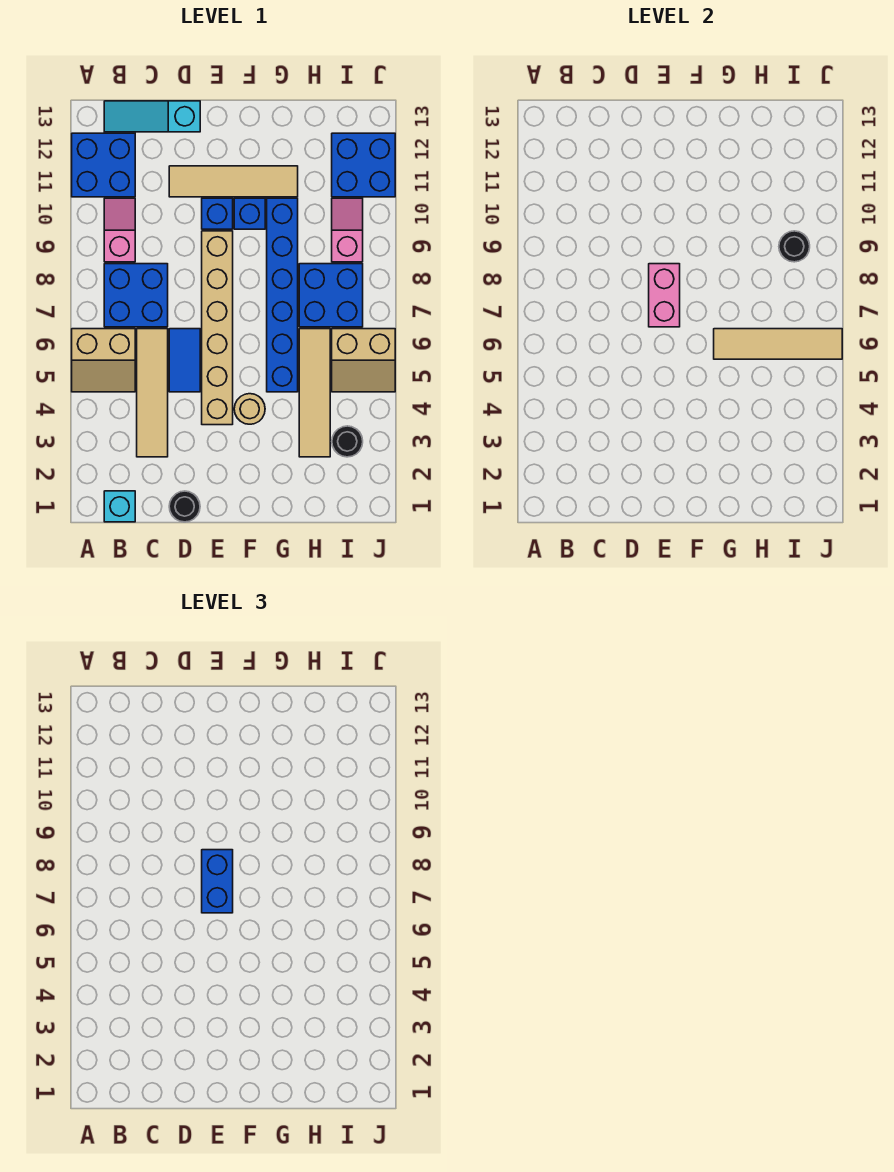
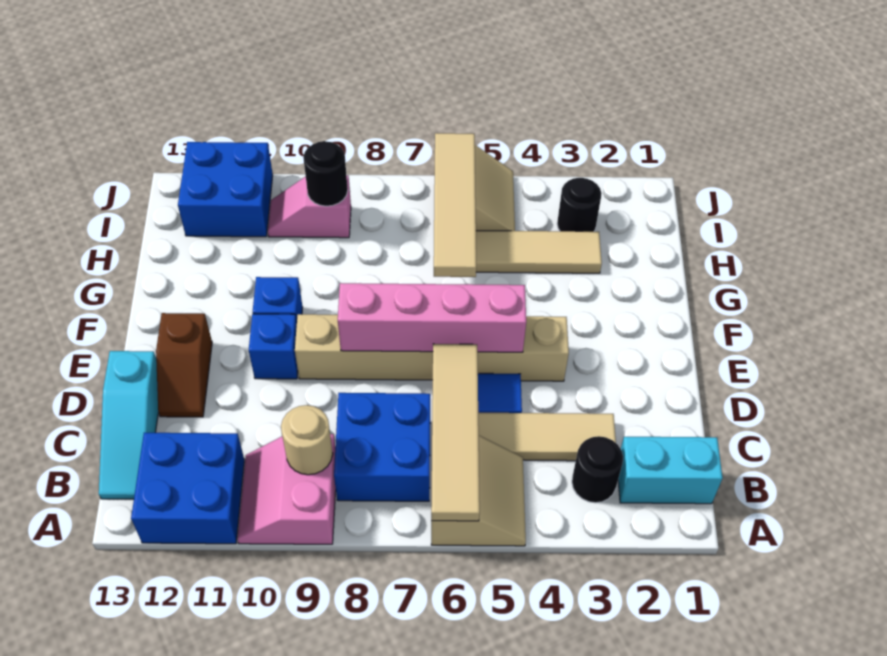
cyan 1x1 brick [104,491,135,522] -> cyan 1x2 brick [618,436,723,504]
pink 1x2 slope [104,198,135,262] -> pink 2x2 slope [237,434,336,544]
black 1x1 round brick [169,491,200,522] -> black 1x1 round brick moved to [572,436,623,503]
tan 1x4 tile [169,166,298,197] -> tan 1x4 tile moved to [431,344,480,521]
none -> brown 1x2 slope [156,313,212,417]
pink 1x2 brick [649,264,680,327] -> pink 1x4 brick [338,283,526,352]
blue 1x2 brick [202,850,233,913] -> none
tan 1x1 round brick [234,394,265,424] -> tan 1x1 round brick moved to [281,405,333,475]
blue 1x6 brick [267,198,298,392] -> none
blue 2x2 brick [299,264,363,327] -> none

